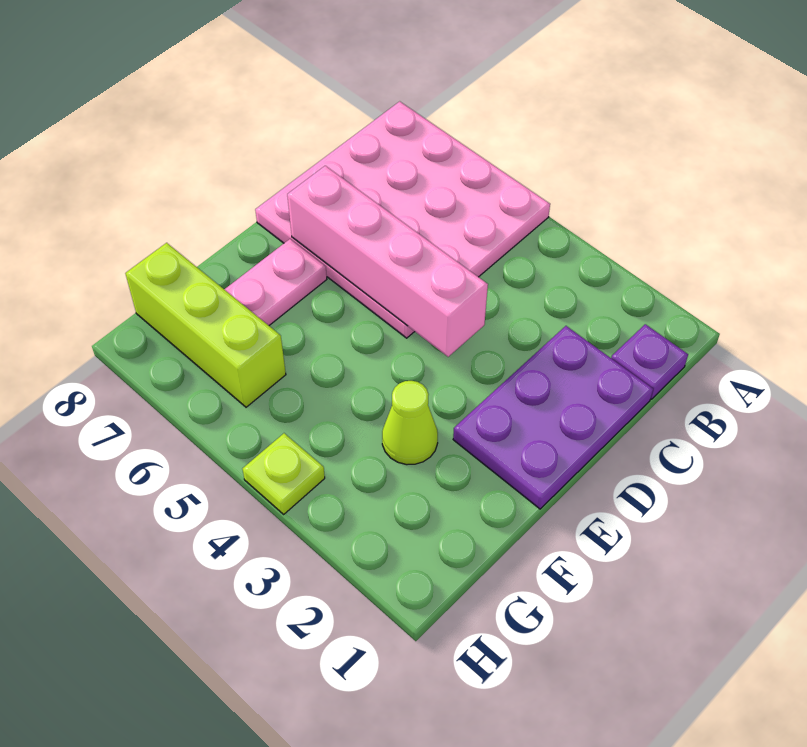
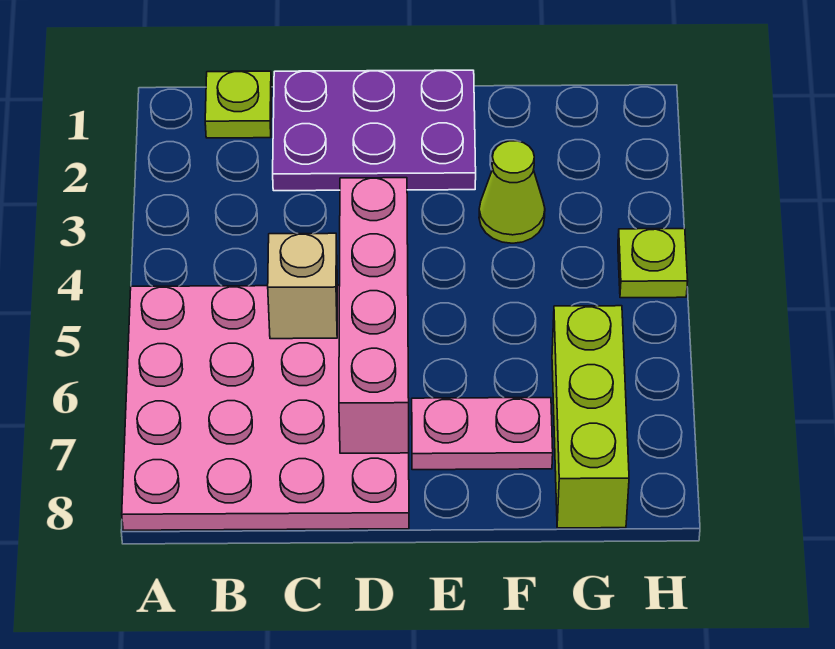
purple 1x1 plate [611,324,688,399] -> lime 1x1 plate [205,71,272,138]
none -> tan 1x1 brick [268,233,338,339]

